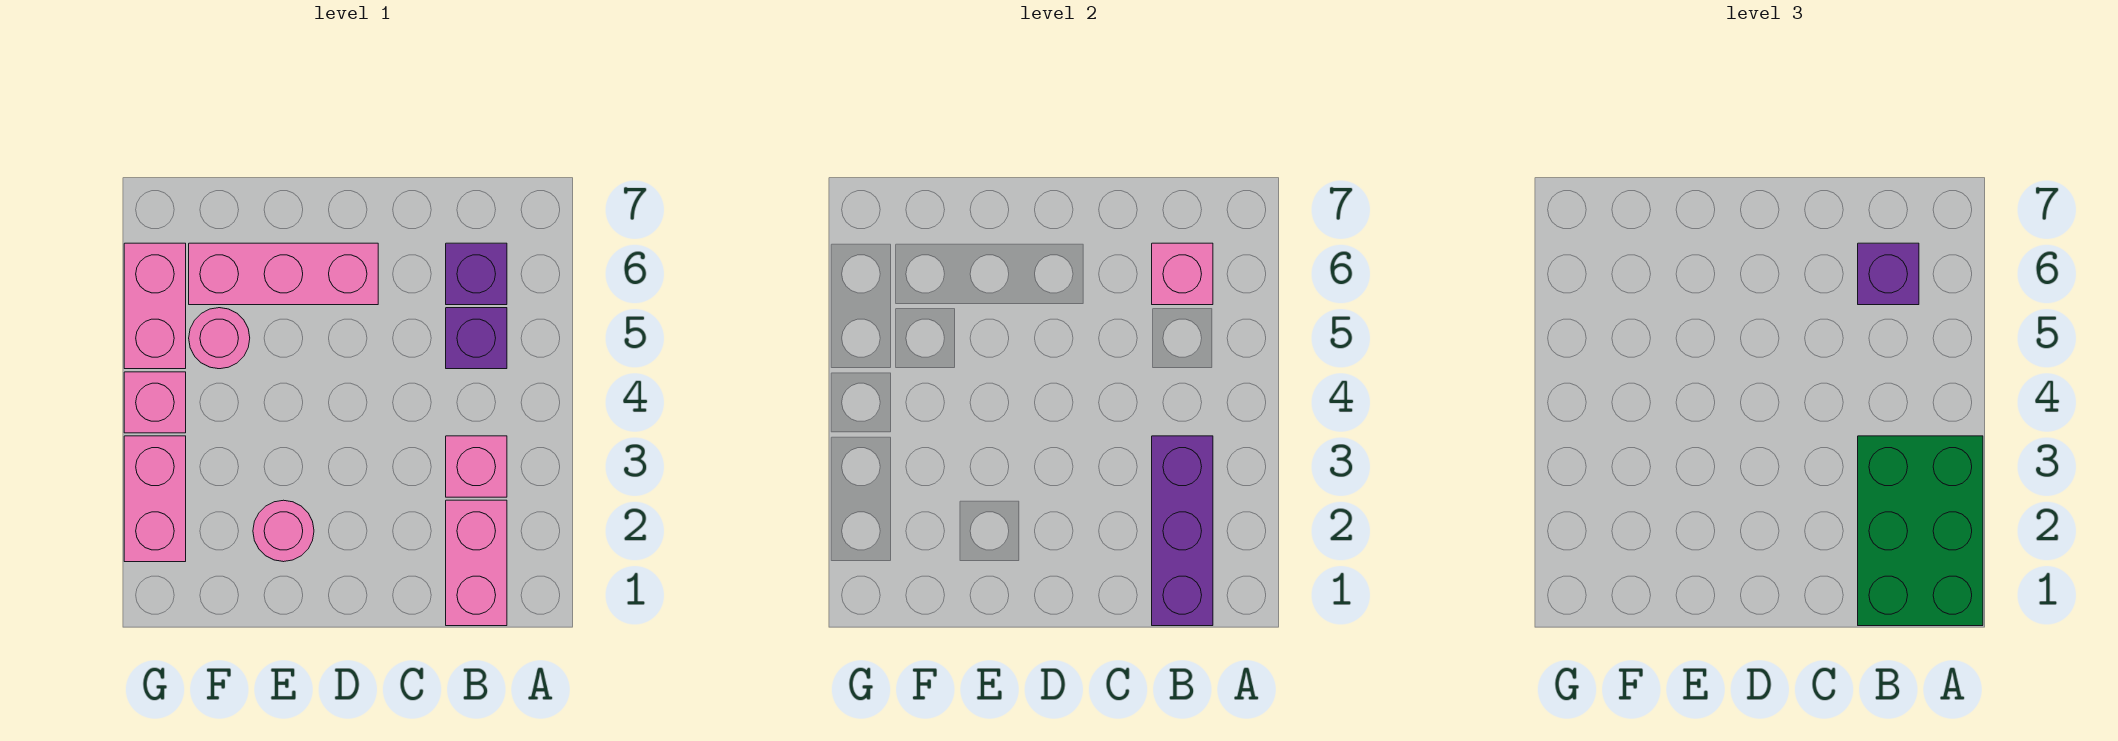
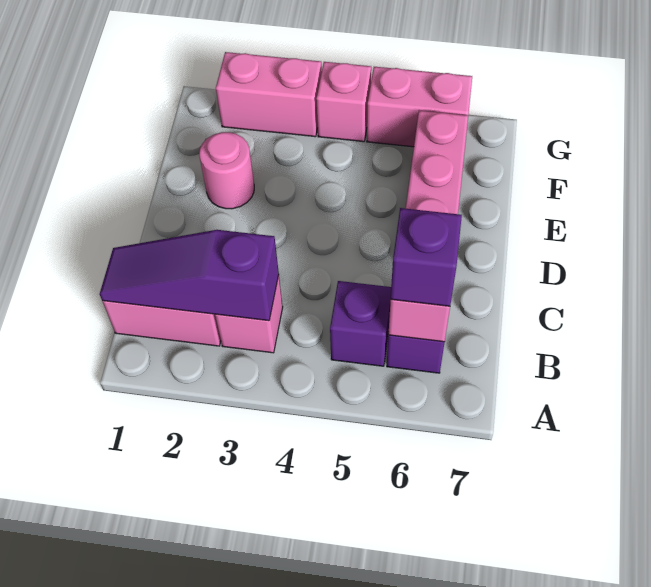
green 2x3 brick [1858,436,1983,626] -> none
purple 1x3 brick [1152,436,1213,626] -> purple 1x3 slope [100,230,279,321]
pink 1x1 round brick [189,308,250,369] -> none

